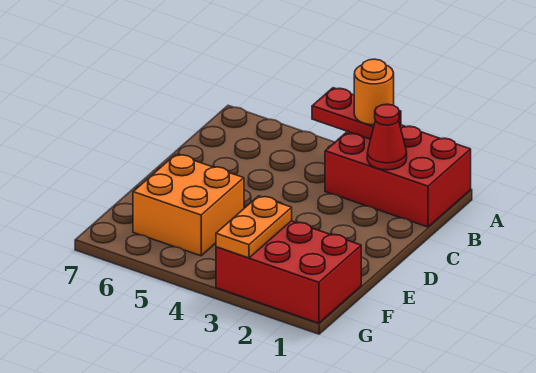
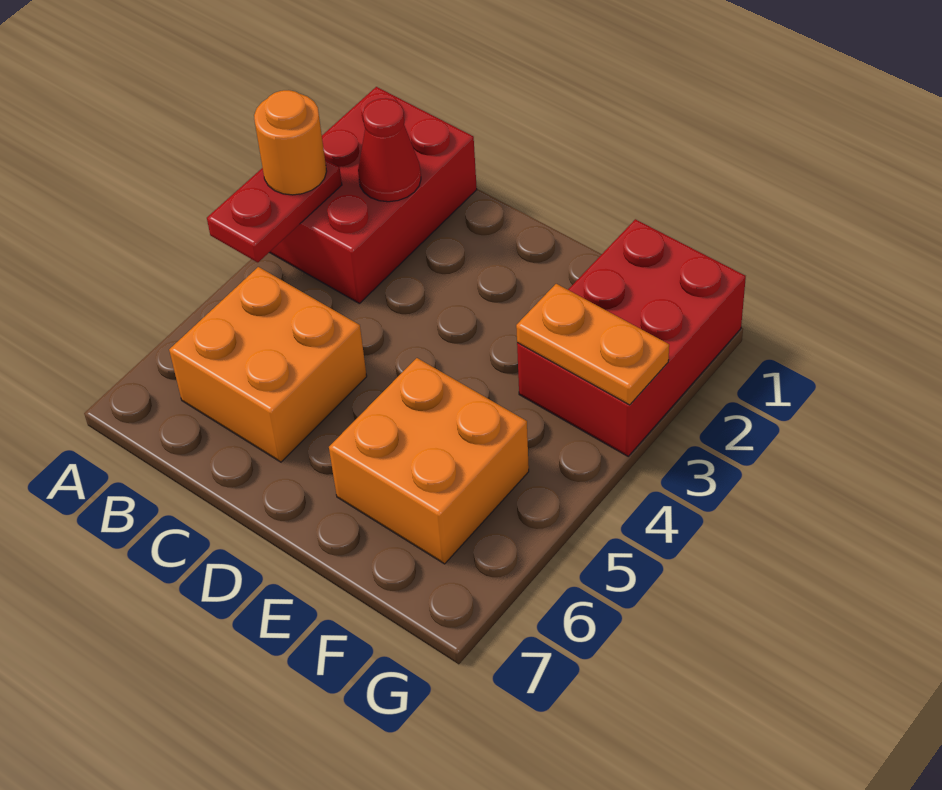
none -> orange 2x2 brick [169,267,367,462]

